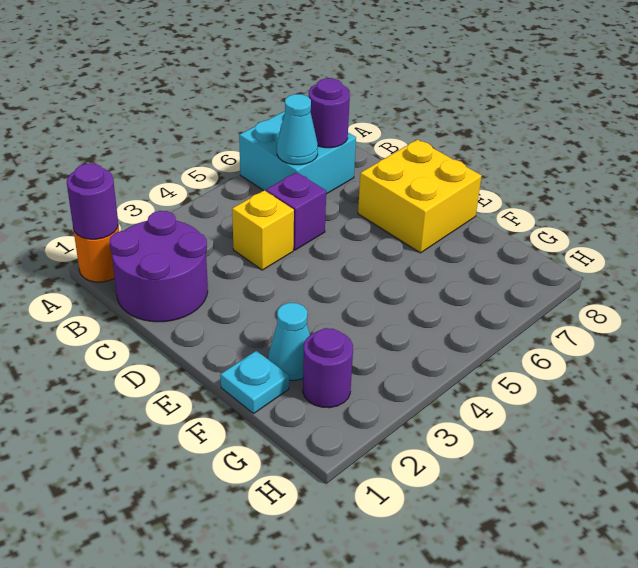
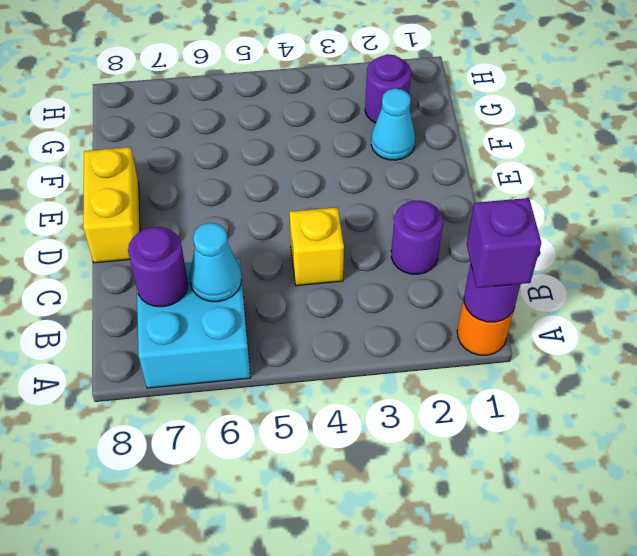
purple 2x2 round brick [110,211,208,322] -> purple 1x1 round brick [391,201,443,274]
purple 1x1 brick [266,172,326,250] -> purple 1x1 brick moved to [467,198,541,288]
yellow 2x2 brick [358,140,481,253] -> yellow 1x2 brick [83,147,140,263]
cyan 1x1 plate [220,351,289,414] -> none

